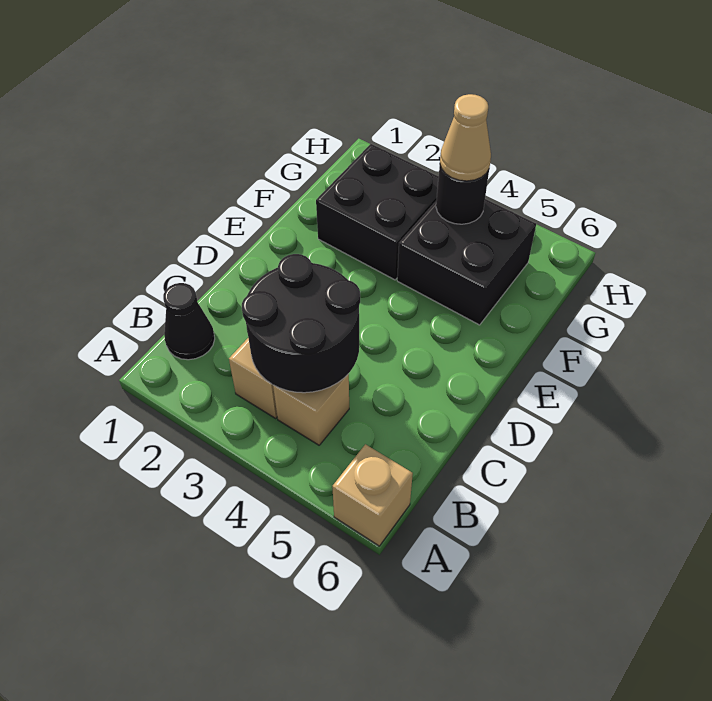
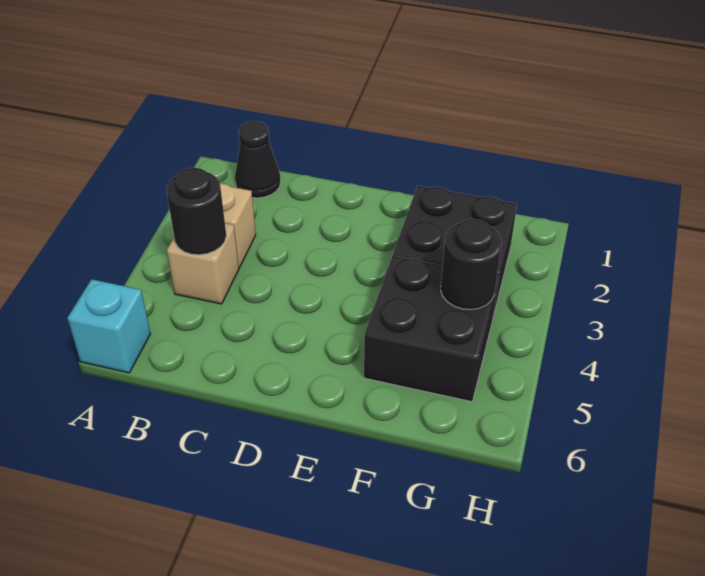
tan 1x1 brick [332,444,413,546] -> cyan 1x1 brick [67,279,151,373]
black 2x2 round brick [242,254,360,393] -> black 1x1 round brick [166,168,226,255]
tan 1x1 cone [440,94,491,181] -> none

